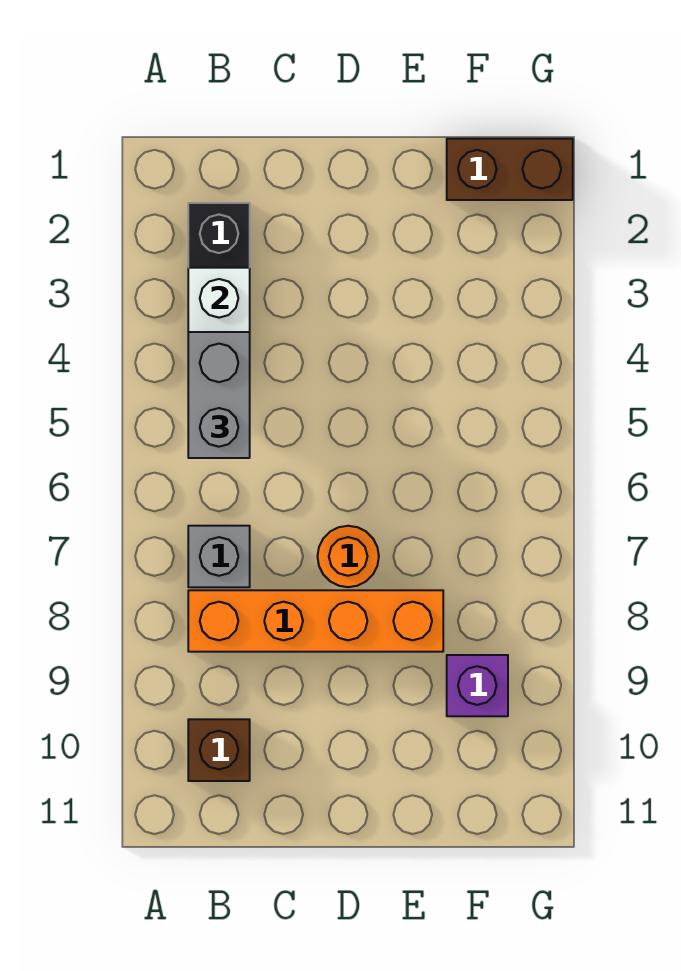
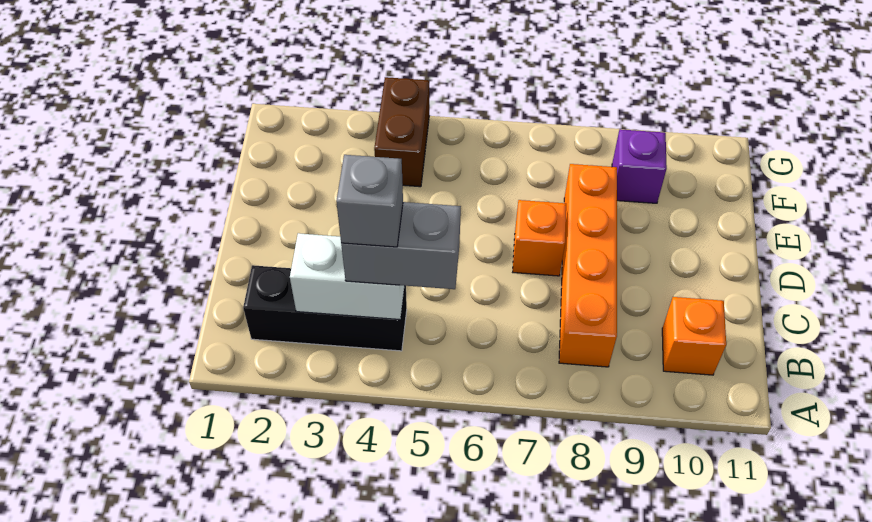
grey 1x1 brick [188,526,250,587] -> grey 1x1 brick moved to [336,155,403,247]
brown 1x1 brick [188,719,250,781] -> orange 1x1 brick [662,297,726,375]
orange 1x1 round brick [317,526,379,587] -> orange 1x1 brick [513,200,566,276]
brown 1x2 brick [447,139,573,200] -> brown 1x2 brick moved to [374,77,429,187]

